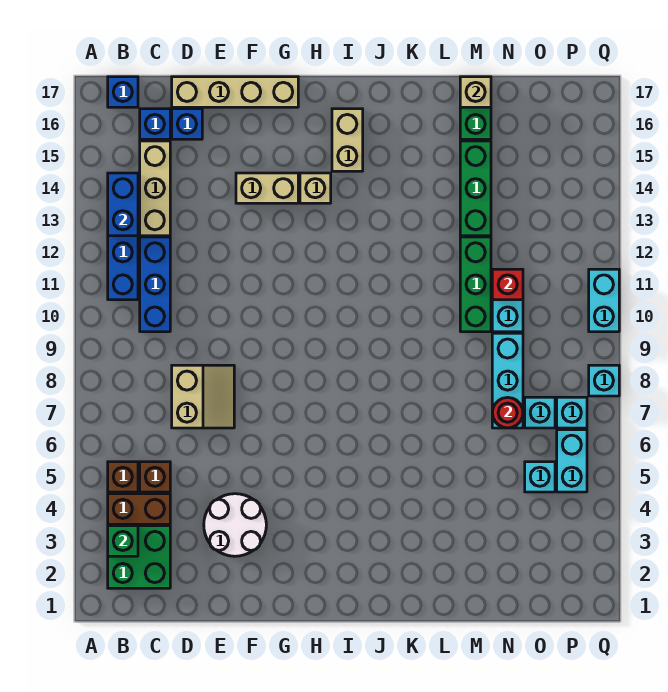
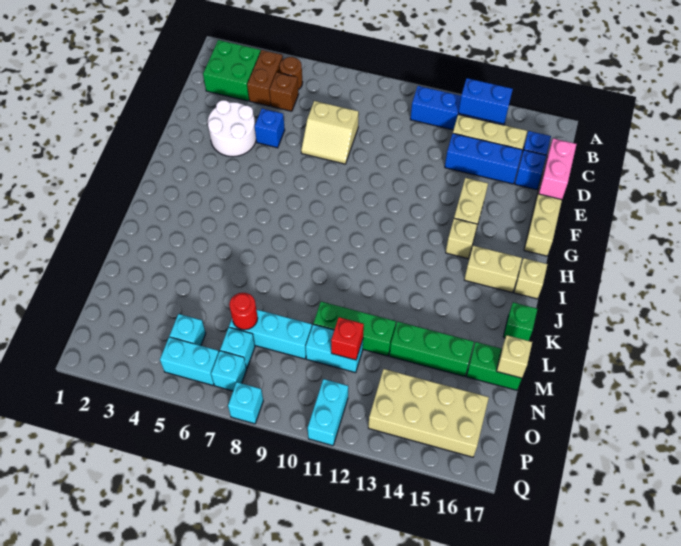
green 1x1 brick [108,526,138,556] -> green 1x1 brick moved to [503,302,537,341]
brown 1x1 brick [108,462,138,492] -> brown 1x1 round brick [280,57,303,90]
blue 1x1 brick [108,77,138,107] -> blue 1x1 brick moved to [255,109,285,148]
blue 1x3 brick [140,237,170,332] -> blue 1x3 brick moved to [445,133,522,184]
none -> pink 1x2 brick [539,138,576,200]
none -> tan 1x1 brick [514,258,547,299]
none -> tan 2x4 brick [368,369,489,457]
cyan 1x2 brick [589,269,619,332] -> cyan 1x2 brick turned to [308,379,348,446]

